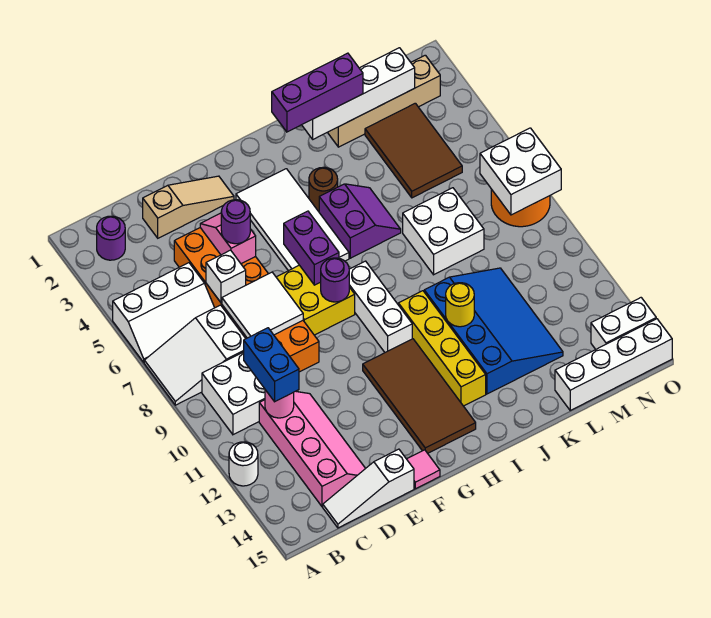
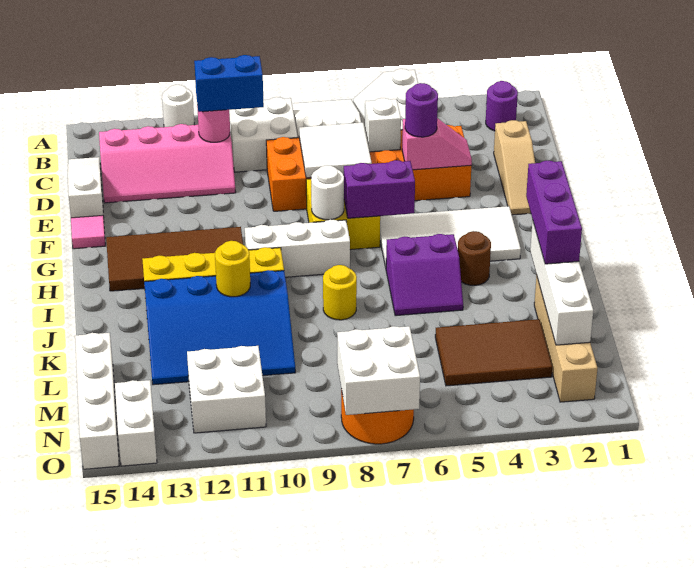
purple 1x1 round brick [321,258,349,302] -> white 1x1 round brick [311,165,344,220]
none -> yellow 1x1 round brick [323,265,357,320]
white 2x2 brick [403,188,484,275] -> white 2x2 brick moved to [187,346,266,433]

